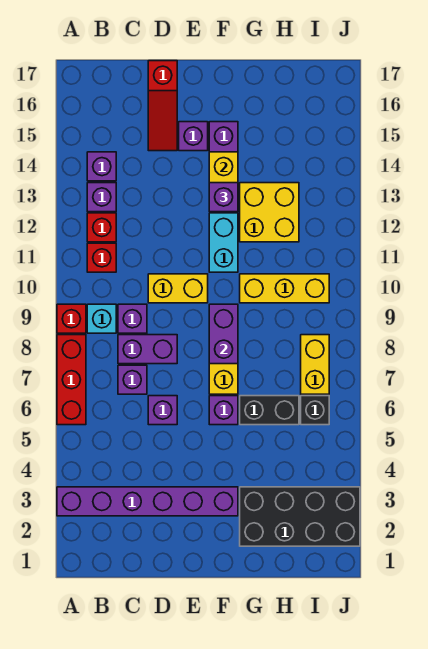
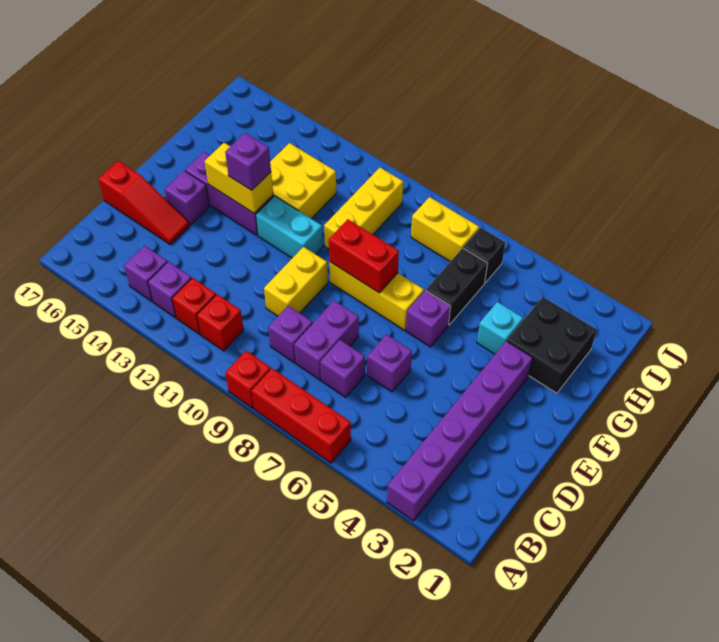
cyan 1x1 brick [87,304,116,333] -> cyan 1x1 brick moved to [477,302,523,354]
purple 1x2 brick [209,304,238,364] -> red 1x2 brick [329,219,399,293]
black 2x4 brick [240,487,360,546] -> black 2x2 brick [507,297,597,393]

